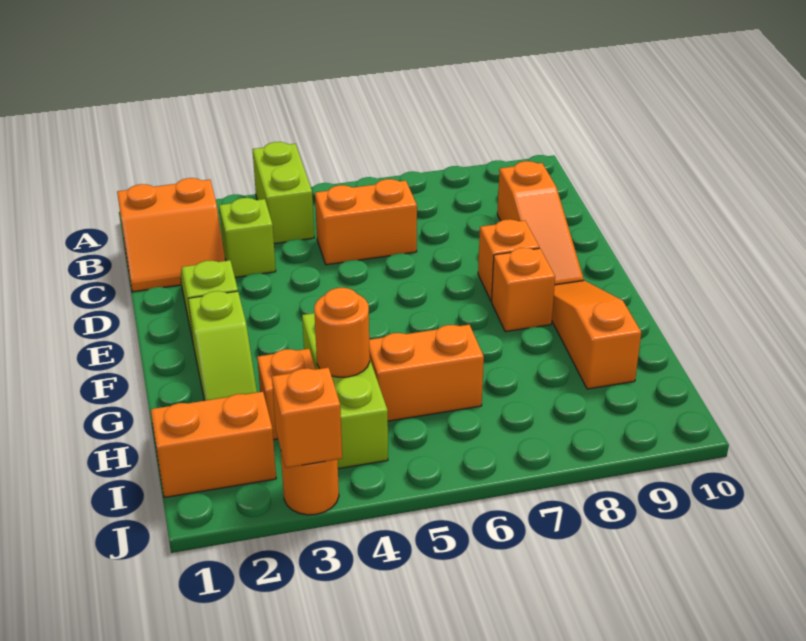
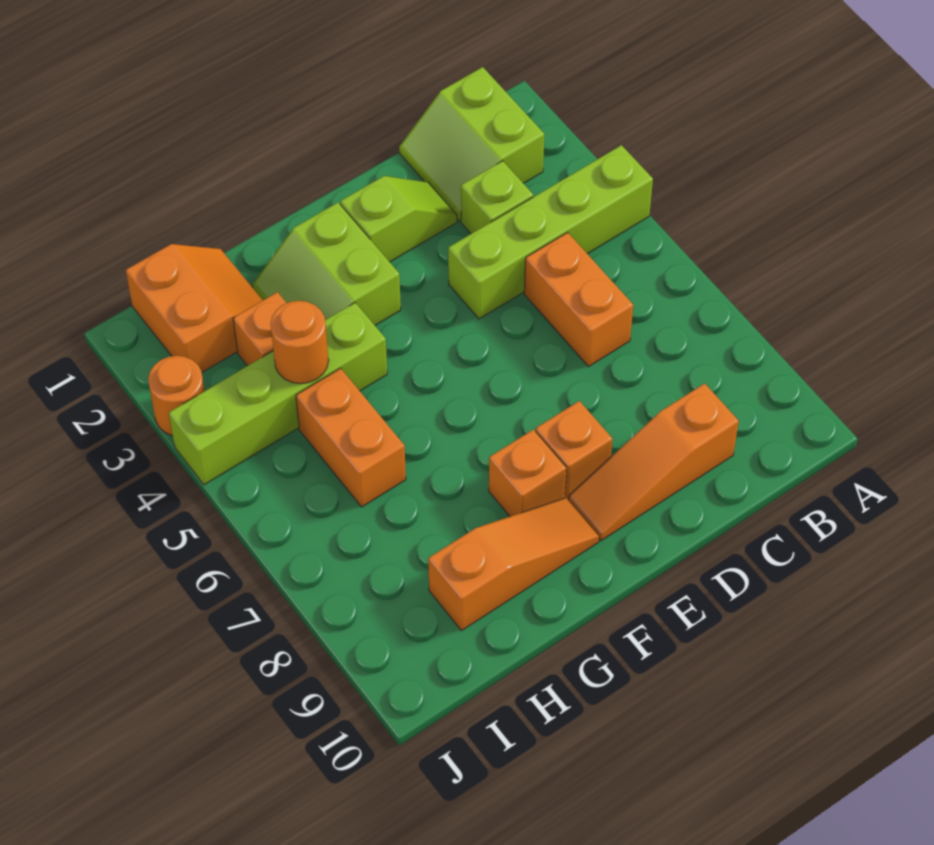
lime 1x2 brick [252,142,314,244] -> lime 1x4 brick [448,145,653,319]
orange 2x2 slope [117,178,225,292] -> lime 2x2 slope [399,67,544,221]
lime 1x2 slope [188,291,257,401] -> lime 2x2 slope [253,203,401,325]
lime 1x3 brick [302,313,388,469] -> lime 1x4 brick [169,303,387,485]
orange 1x1 brick [272,367,342,468] -> none

